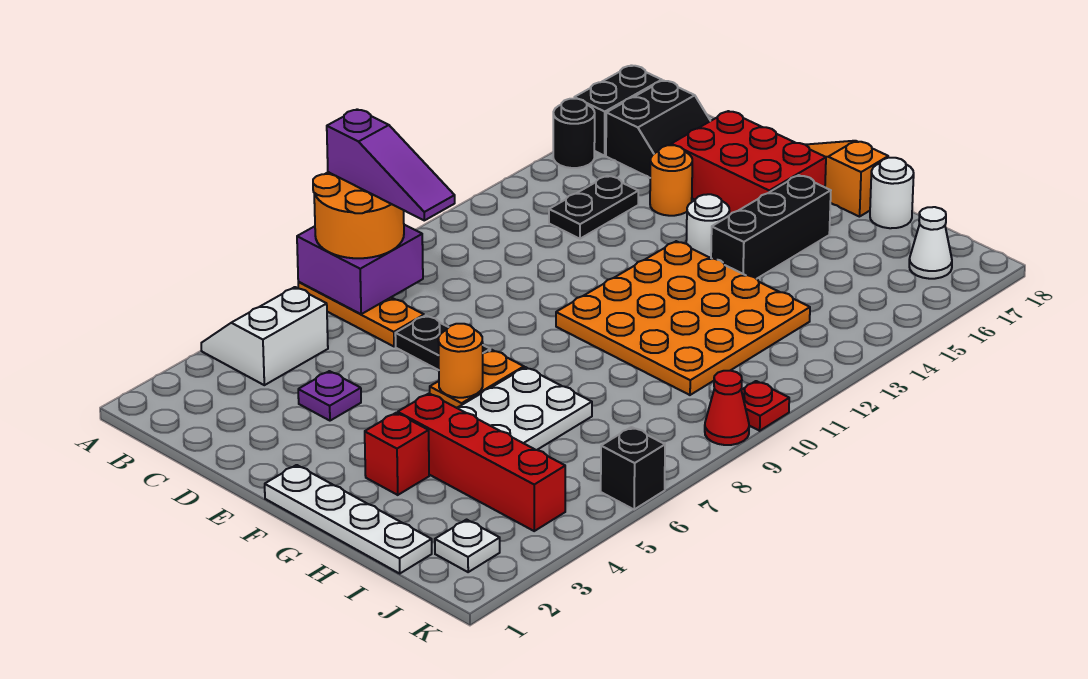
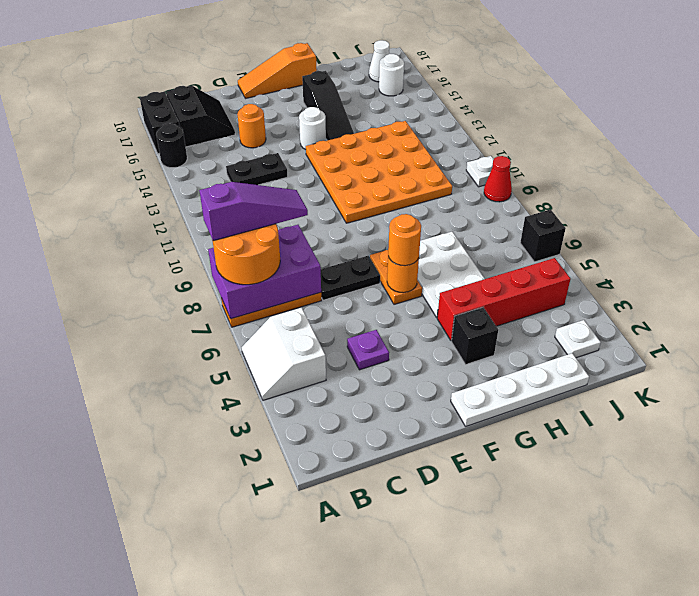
purple 2x2 brick [297,225,423,314] -> purple 2x3 brick [208,225,321,319]
black 1x2 plate [549,176,638,239] -> black 1x2 plate turned to [226,153,288,185]
red 2x3 brick [671,111,826,215] -> none
none -> orange 1x1 round brick [388,214,421,266]
red 1x1 brick [365,413,429,495] -> black 1x1 brick [451,307,498,364]
black 1x3 brick [711,175,831,279] -> black 1x3 slope [302,71,354,140]
white 1x1 round brick [870,158,914,228] -> white 1x1 round brick moved to [379,54,404,96]
red 1x1 plate [741,381,789,431] -> white 1x1 plate [466,156,494,187]

